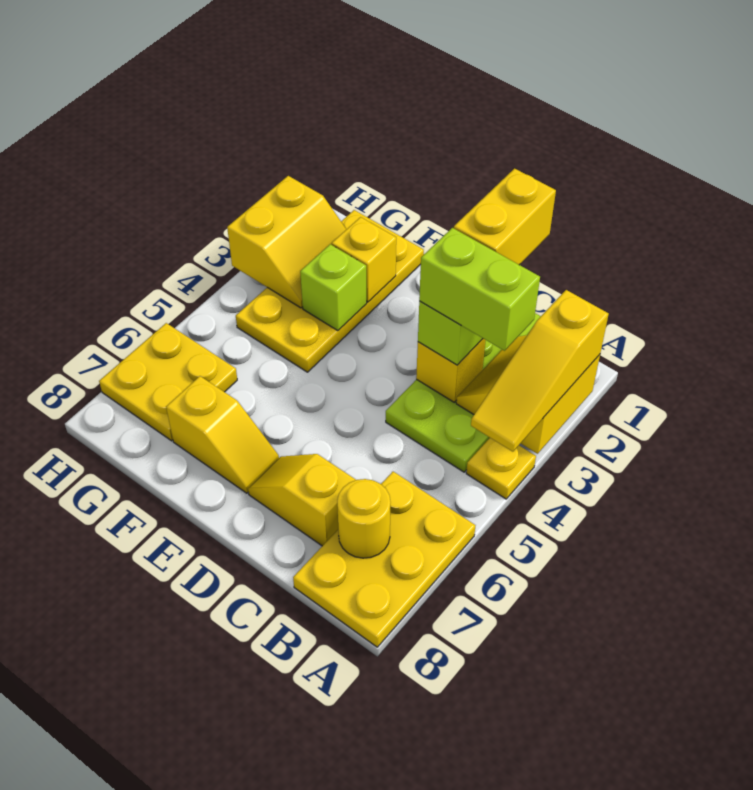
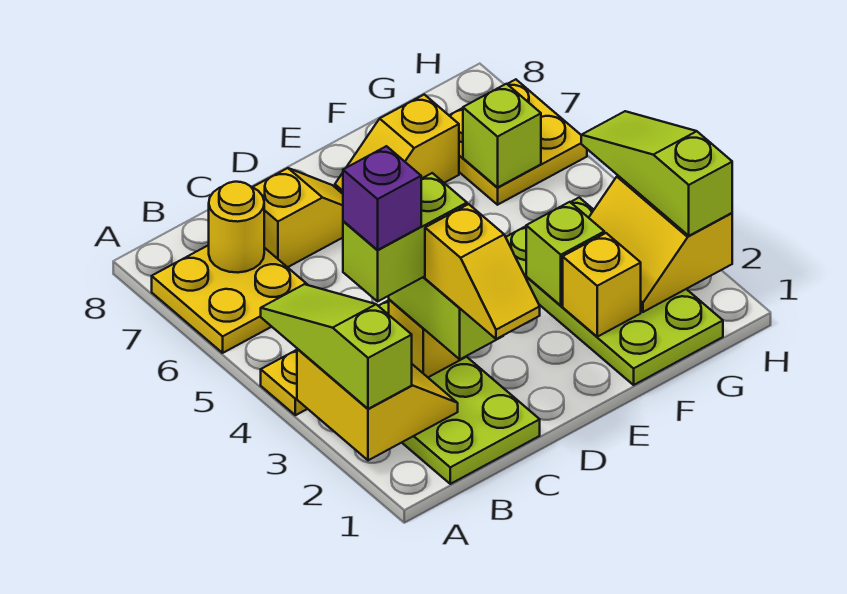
yellow 1x3 slope [471,290,609,452] -> lime 1x3 slope [261,284,412,409]
yellow 2x3 plate [293,472,475,647] -> yellow 2x2 plate [152,245,308,353]
none -> purple 1x1 brick [343,146,421,250]
yellow 1x2 brick [454,169,556,265] -> yellow 1x2 slope [425,204,540,339]
yellow 2x4 plate [236,210,424,372] -> lime 2x4 plate [506,198,723,385]
none -> lime 1x1 brick [463,84,541,187]
none -> lime 1x3 slope [581,111,732,236]

